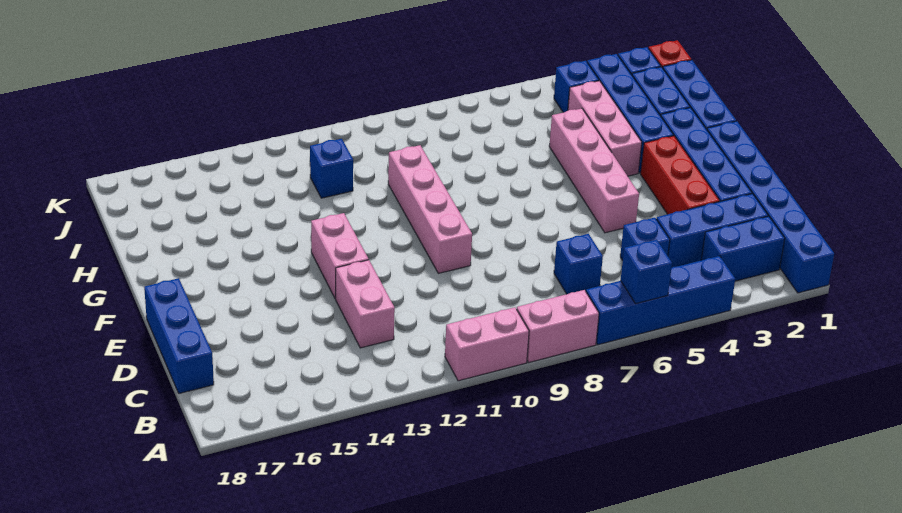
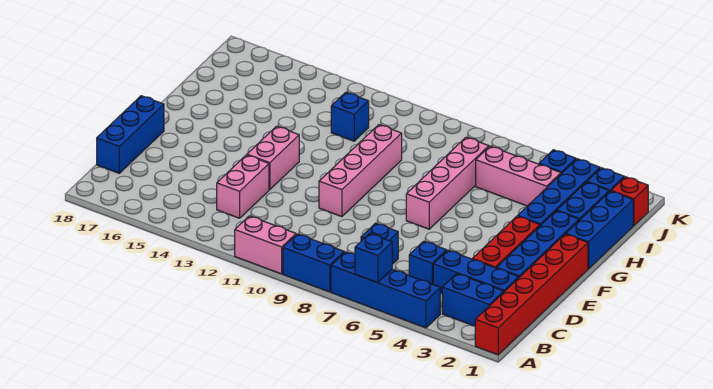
blue 1x6 brick [707,121,834,293] -> red 1x6 brick [475,234,588,355]
pink 1x2 brick [517,290,599,363] -> blue 1x2 brick [283,234,344,292]
pink 1x4 brick [549,108,639,233] -> pink 1x4 brick moved to [406,137,489,229]
pink 1x3 brick [568,81,642,176] -> pink 1x3 brick turned to [476,146,561,206]

